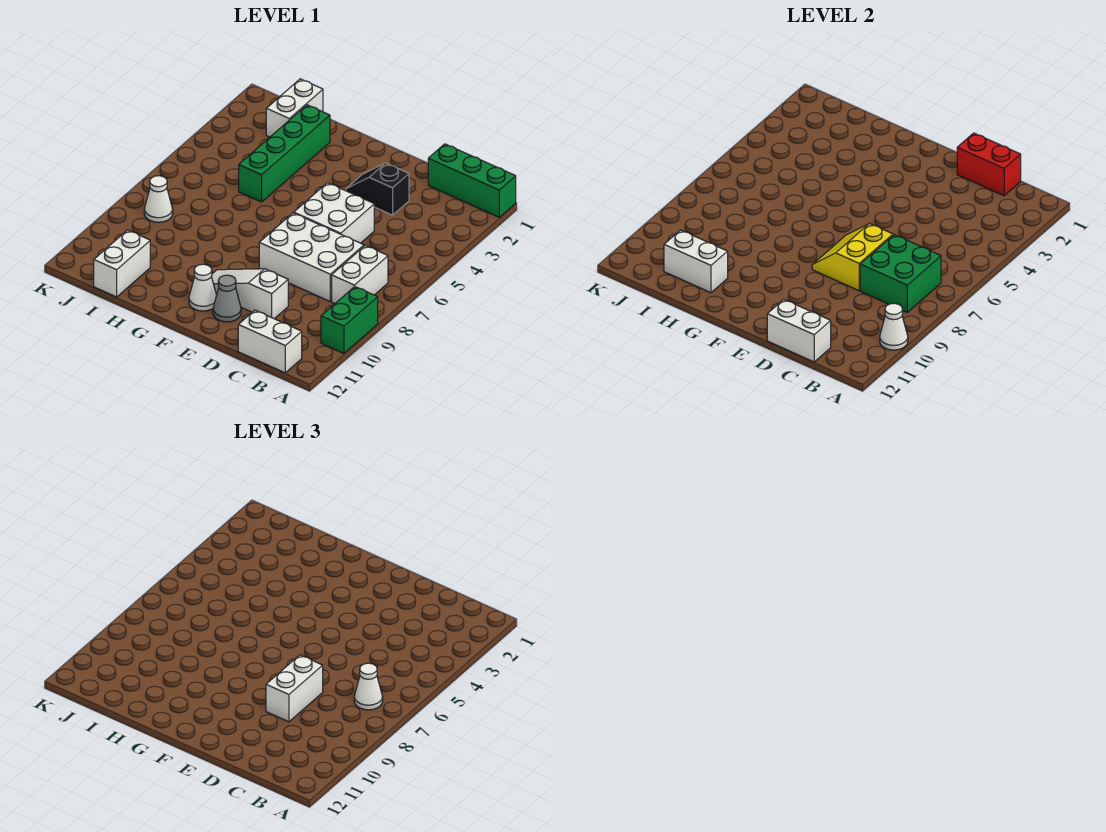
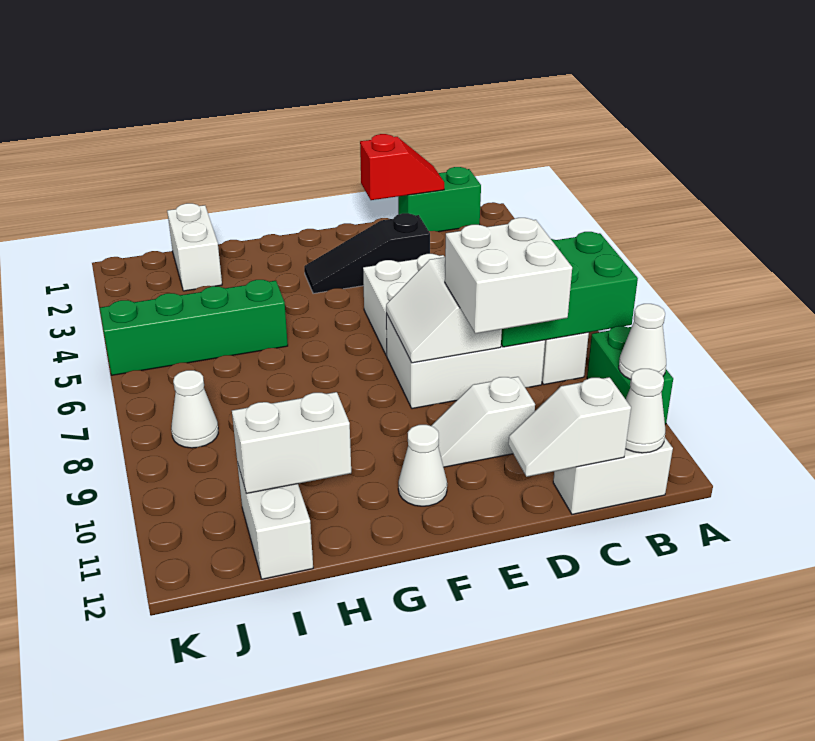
green 1x3 brick [428,144,516,217] -> green 1x2 brick [398,167,481,232]
green 2x2 brick [860,235,941,312] -> green 2x3 brick [501,232,638,347]
white 1x1 cone [354,663,383,710] -> white 1x1 cone moved to [626,369,665,453]
red 1x2 brick [957,133,1021,196] -> red 1x2 slope [360,134,444,200]
white 1x2 brick [767,299,831,362] -> white 1x2 slope [508,377,631,477]
black 1x2 slope [346,163,409,215] -> black 1x3 slope [304,213,430,294]
yellow 2x2 slope [812,224,893,291] -> white 2x2 slope [386,257,502,363]
white 1x2 brick [266,655,323,722] -> white 2x2 brick [445,218,572,334]
white 1x3 slope [212,269,288,319] -> white 1x2 slope [431,377,535,467]
grey 1x1 cone [213,275,241,322] -> none
green 1x4 brick [239,105,330,202] -> green 1x4 brick turned to [100,280,288,375]

